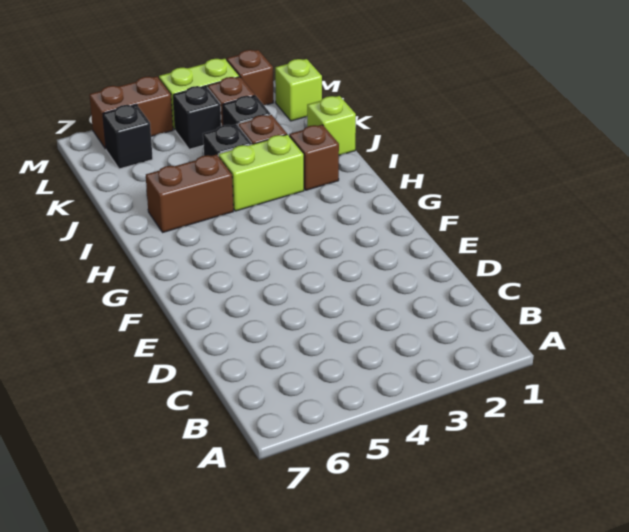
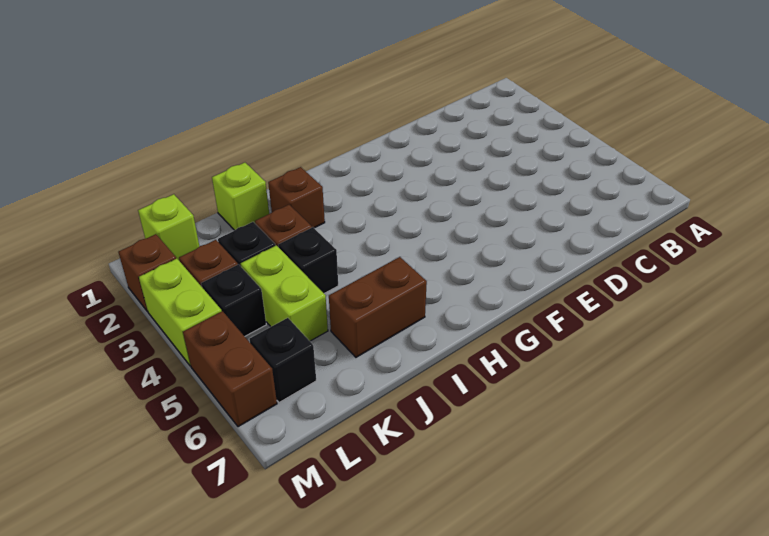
lime 1x2 brick [219,134,304,211] -> lime 1x2 brick moved to [241,245,328,341]
brown 1x2 brick [146,154,233,232] -> brown 1x2 brick turned to [329,257,427,357]

